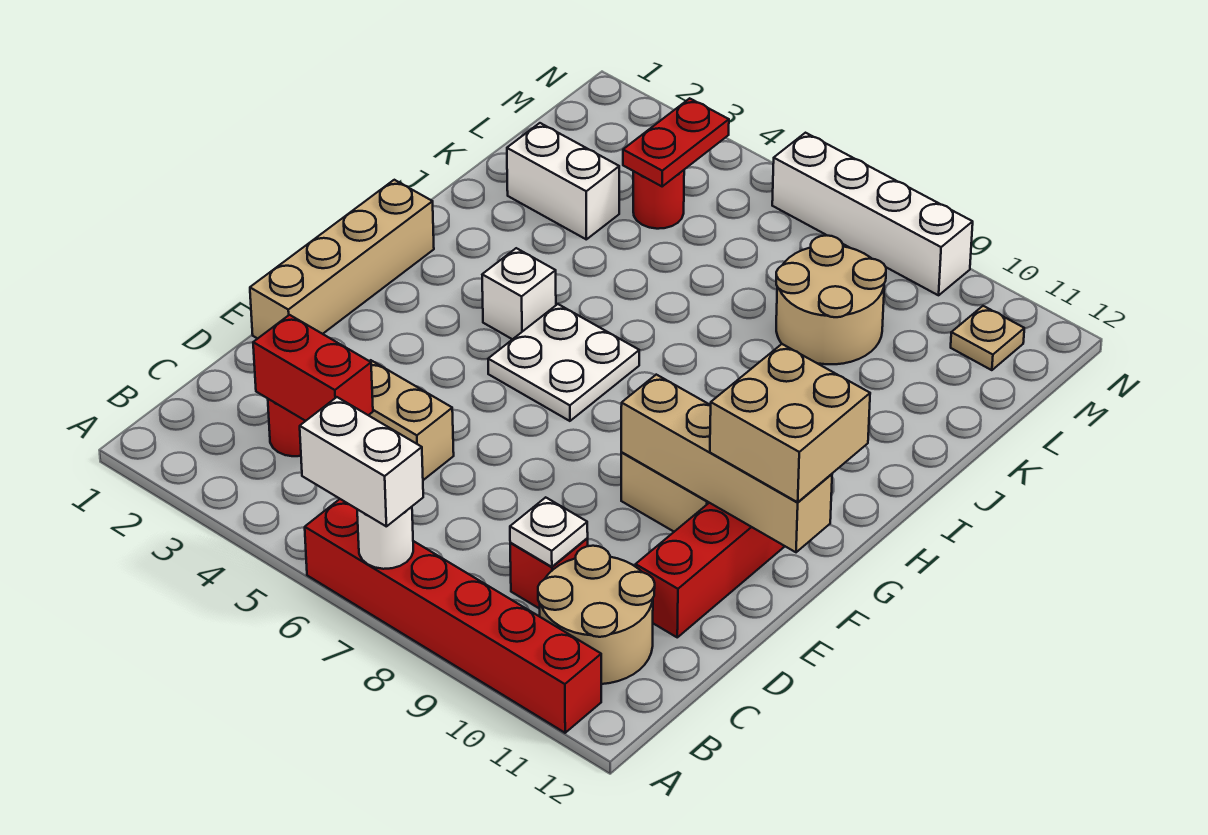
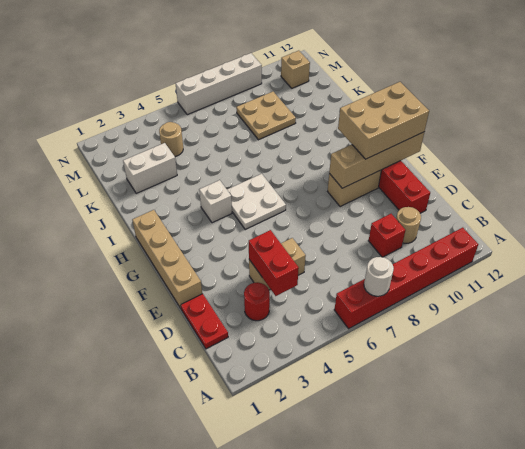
white 1x2 brick [300,397,423,526] -> none
tan 2x2 round brick [538,546,655,684] -> tan 1x1 round brick [396,207,421,243]
red 1x2 brick [253,315,373,421] -> red 1x2 brick turned to [249,230,299,296]
white 1x1 plate [510,497,588,567] -> none
tan 2x2 brick [710,344,870,502] -> tan 2x3 brick [338,82,429,159]
tan 2x2 round brick [776,235,886,364] -> tan 2x2 plate [236,92,296,140]
red 1x1 round brick [633,170,684,229] -> tan 1x1 round brick [159,122,183,157]
red 1x2 plate [623,98,729,186] -> red 1x2 plate moved to [181,294,228,349]
tan 1x1 plate [951,306,1024,370] -> tan 1x1 brick [281,51,310,88]

